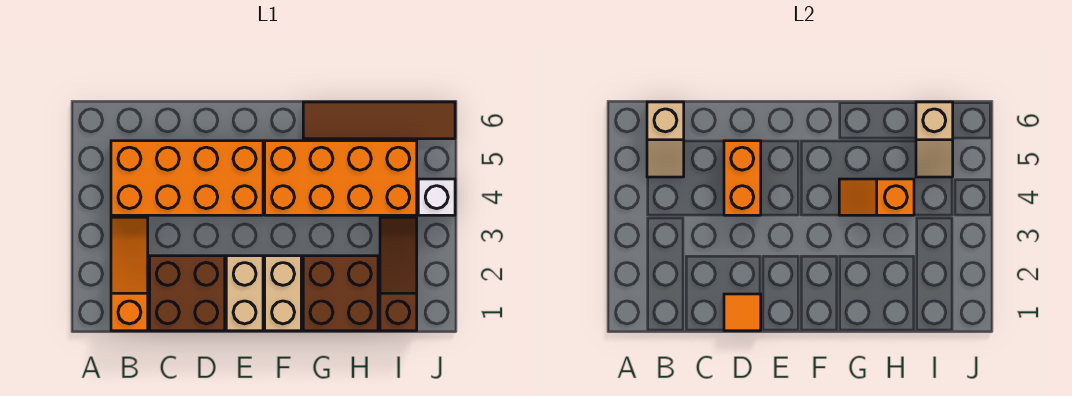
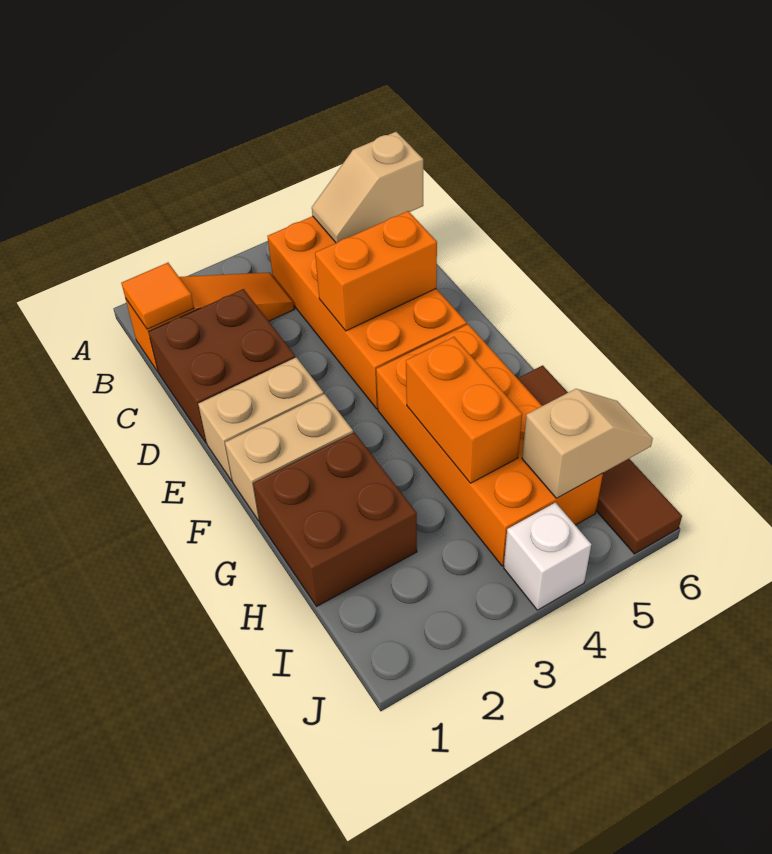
orange 1x1 tile [724,294,761,331] -> orange 1x1 tile moved to [121,263,194,329]
orange 1x2 slope [839,179,914,215] -> orange 1x2 brick [406,337,522,483]
brown 1x3 slope [380,217,417,331] -> none
tan 1x2 slope [916,102,953,177] -> tan 1x2 slope turned to [522,389,653,498]

